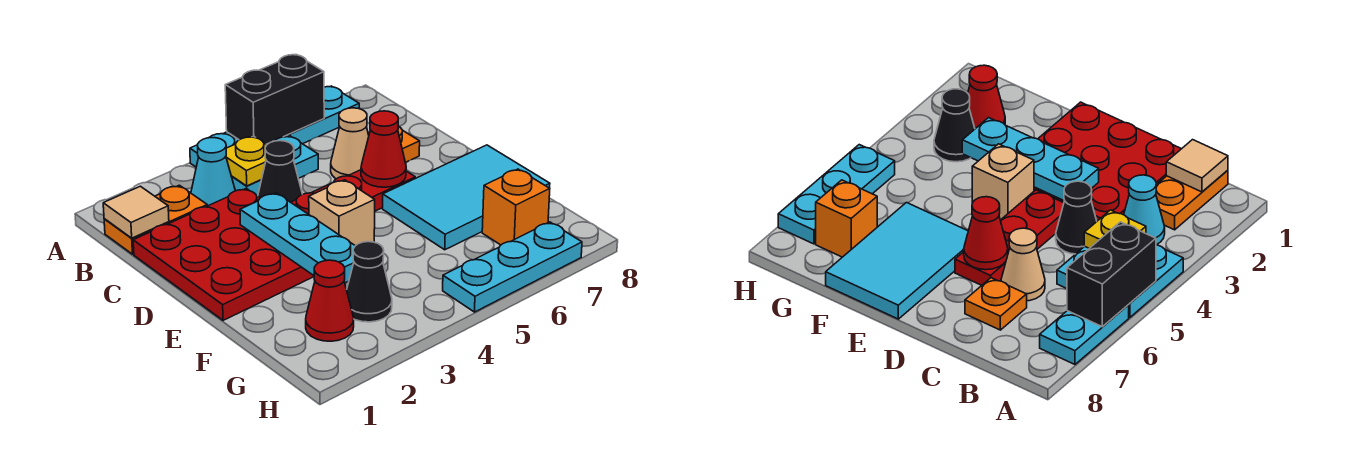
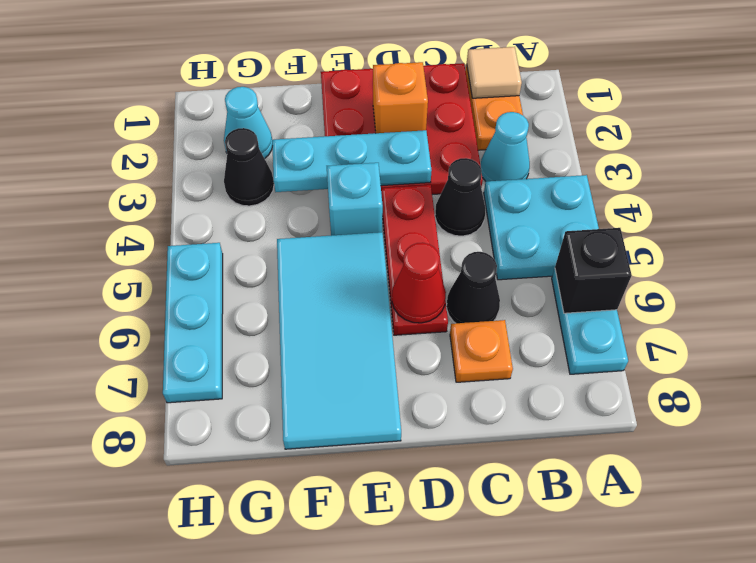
black 1x2 brick [225,55,324,144] -> black 1x1 brick [555,228,632,313]
yellow 1x1 plate [226,136,266,186] -> none
tan 1x1 cone [331,108,369,179] -> black 1x1 cone [447,252,500,323]
tan 1x1 brick [309,180,375,246] -> cyan 1x1 brick [327,163,383,236]
cyan 2x3 tile [383,145,550,250] -> cyan 2x4 tile [277,232,401,449]
red 1x1 cone [306,260,354,341] -> cyan 1x1 cone [224,87,273,159]
orange 1x1 brick [482,169,550,245] -> orange 1x1 brick moved to [373,62,428,133]

